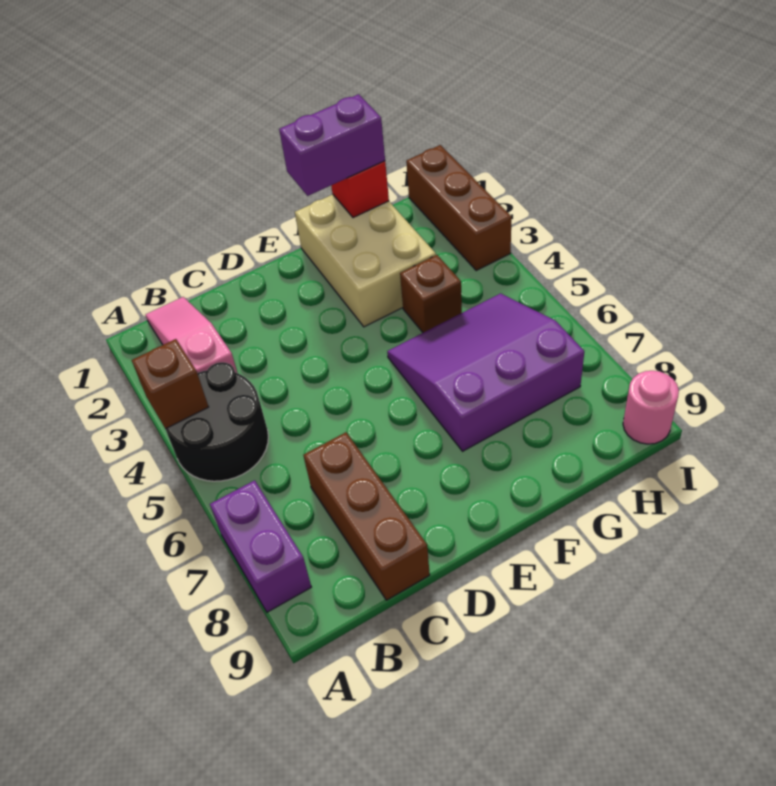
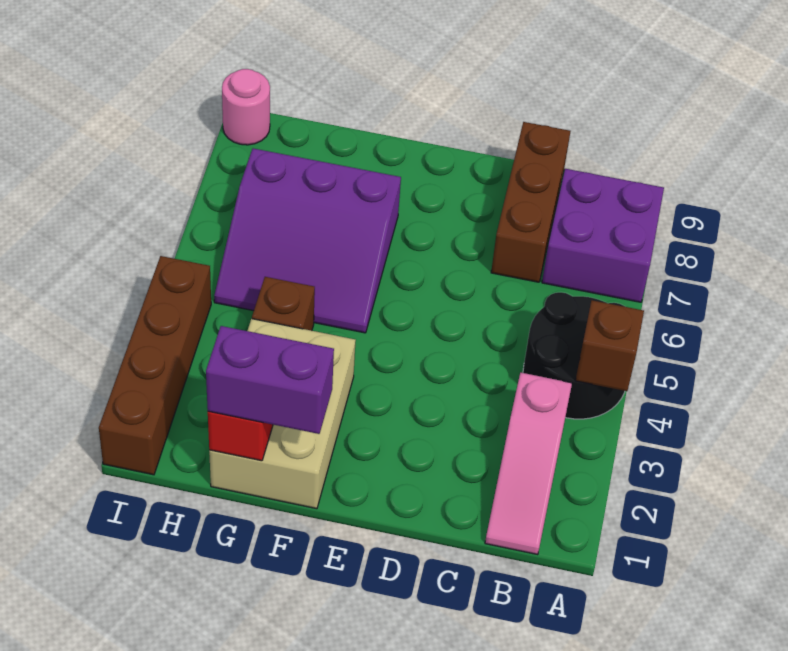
purple 1x2 brick [210,480,311,612] -> purple 2x2 brick [542,169,664,302]
brown 1x3 brick [406,145,512,270] -> brown 1x4 brick [99,256,211,475]

